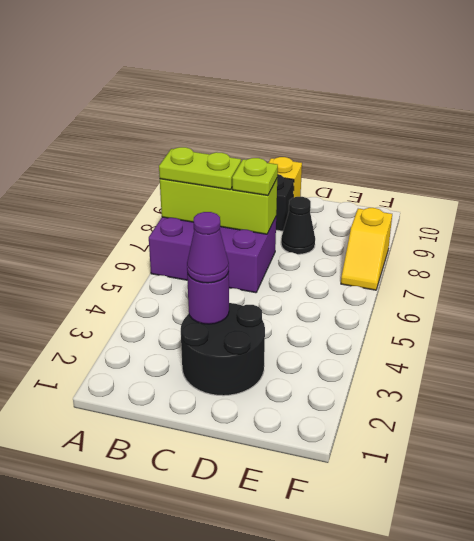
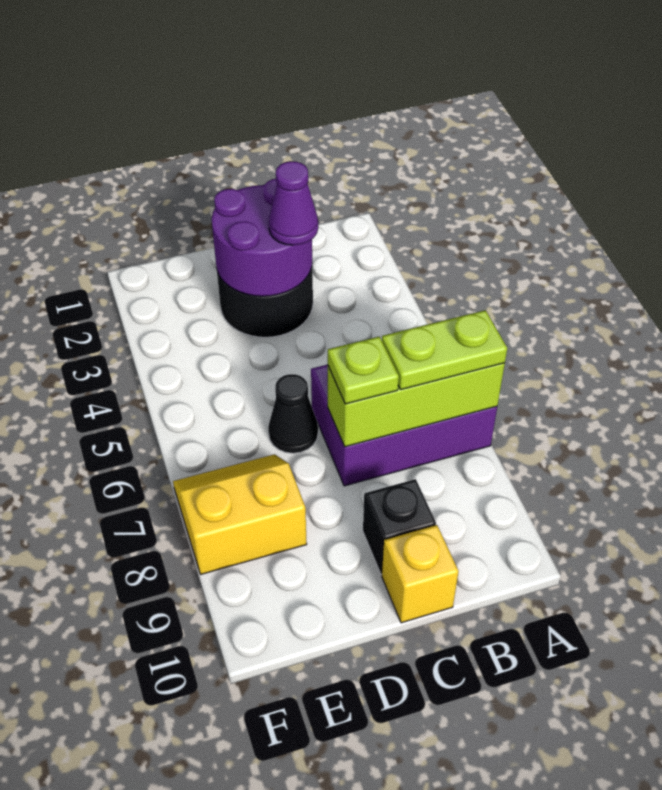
purple 1x1 round brick [187,272,229,324] -> purple 2x2 round brick [212,179,312,296]
black 1x1 cone [281,197,315,254] -> black 1x1 cone moved to [268,374,318,453]
yellow 1x2 slope [341,208,392,290] -> yellow 2x2 slope [173,454,307,574]

